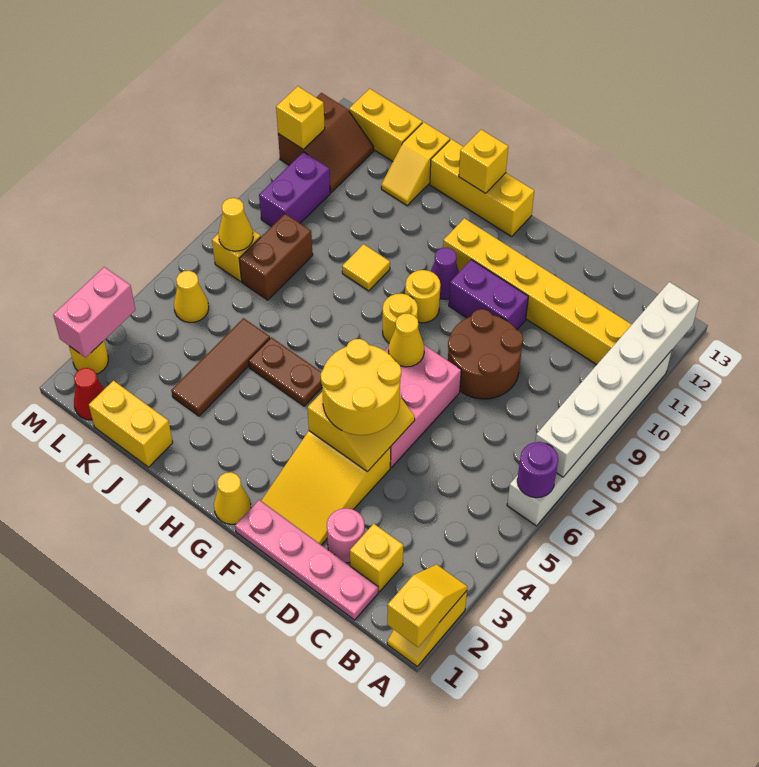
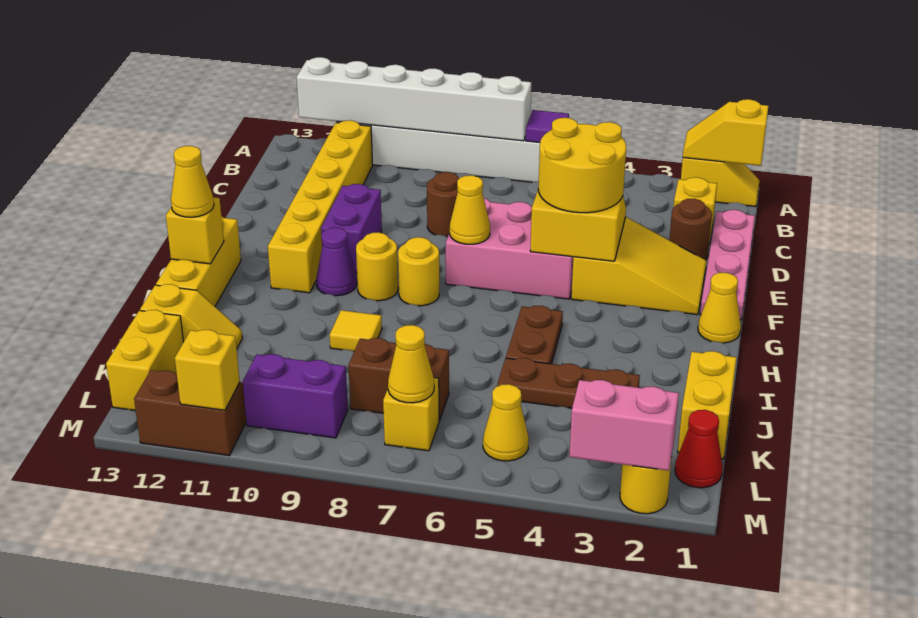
purple 1x1 round brick [517,442,558,498] -> purple 1x1 tile [526,110,569,143]
pink 1x1 round brick [327,508,365,563] -> brown 1x1 round brick [669,199,712,260]
brown 2x2 round brick [448,309,523,399] -> brown 1x1 round brick [427,172,459,237]
none -> yellow 1x1 cone [171,146,214,217]
brown 1x3 tile [171,318,270,416] -> brown 1x3 plate [497,358,640,408]

